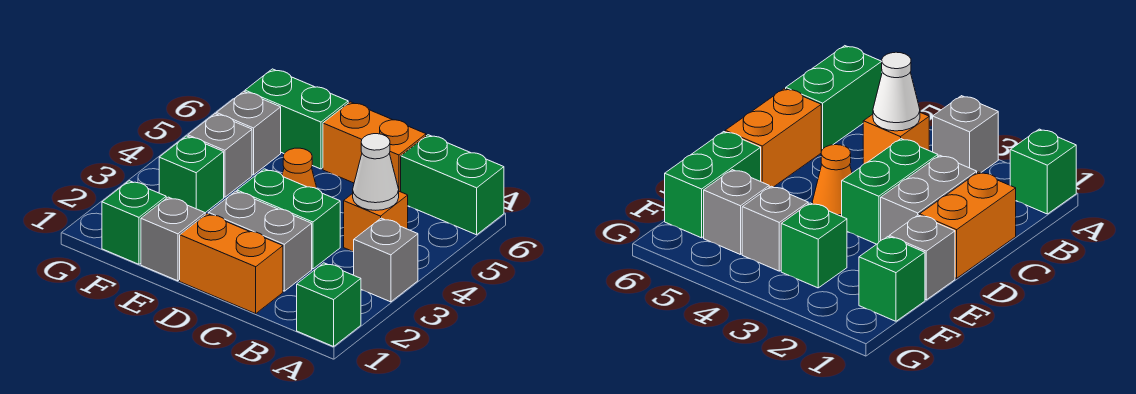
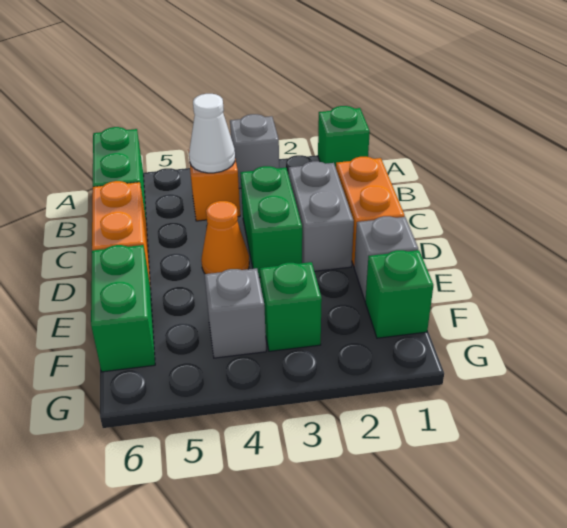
grey 1x1 brick [216,91,281,175] -> none

